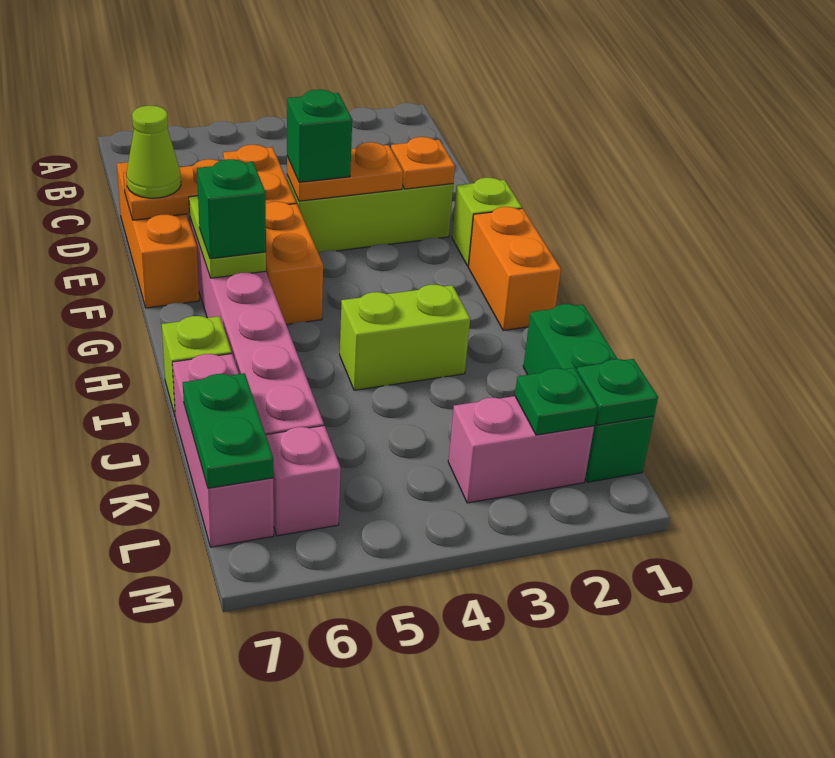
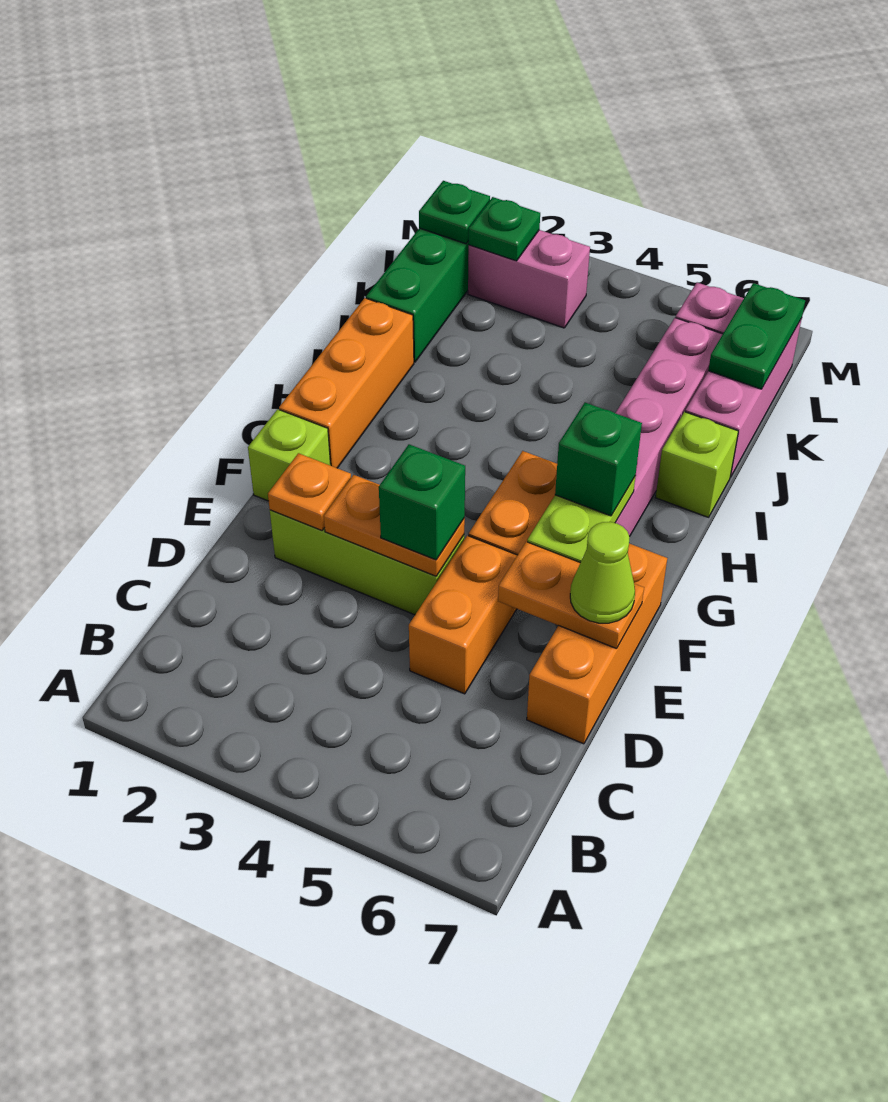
orange 1x2 brick [468,207,561,330] -> orange 1x3 brick [279,298,414,468]
lime 1x2 brick [340,285,470,390] -> none

